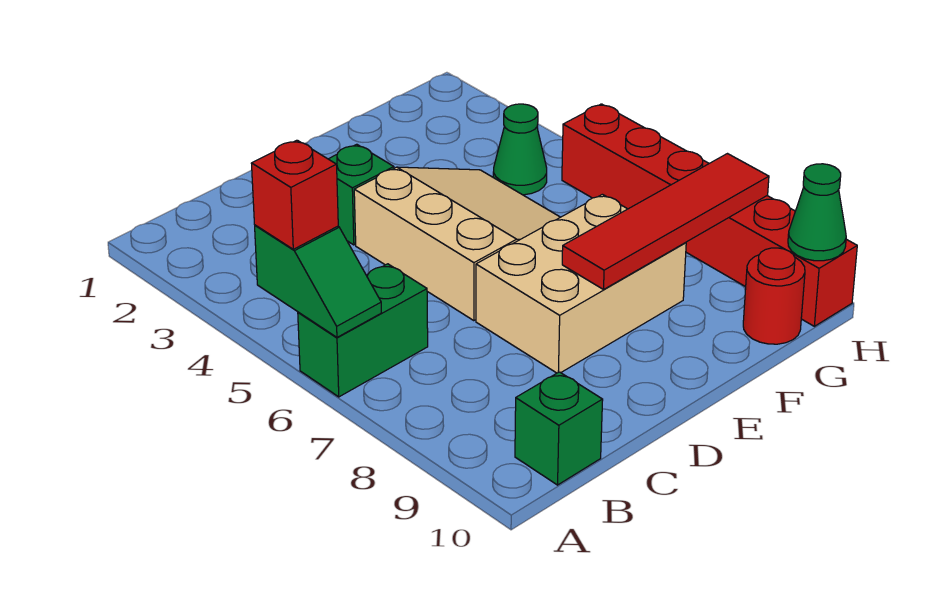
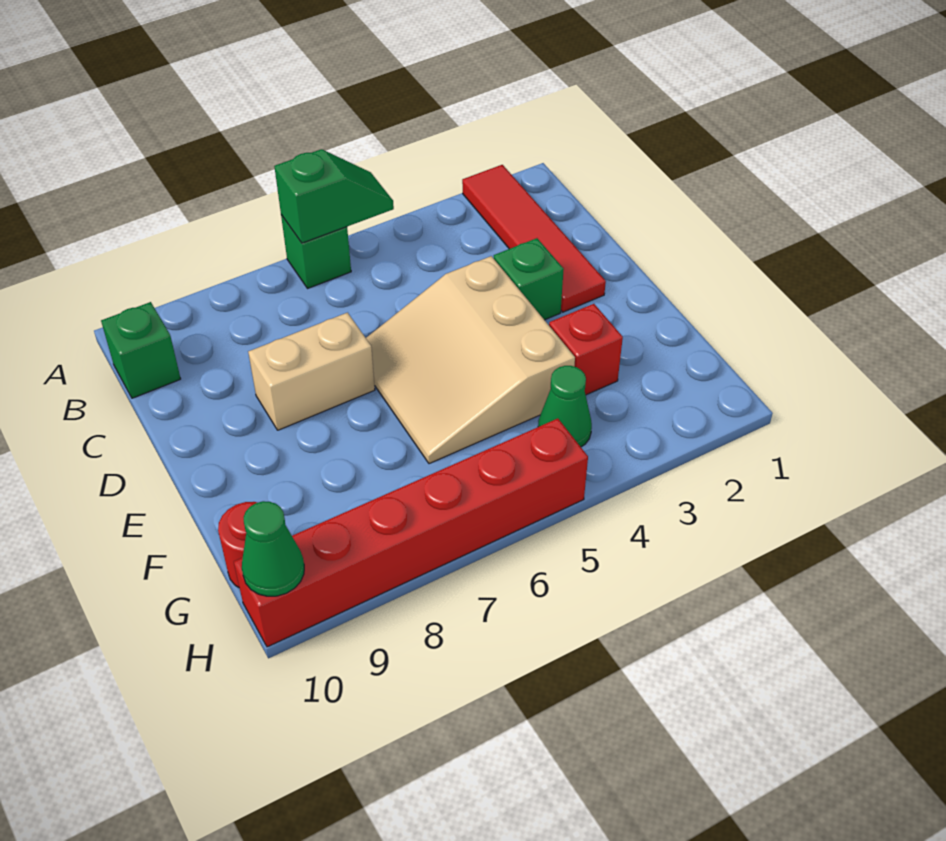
green 1x2 slope [255,225,381,337] -> green 1x2 slope turned to [274,149,394,243]
red 1x1 brick [251,140,338,249] -> red 1x1 brick moved to [549,304,623,395]
green 1x2 brick [298,264,428,397] -> green 1x1 brick [281,215,351,289]
tan 3x3 slope [354,167,560,321] -> tan 3x3 slope turned to [366,256,575,464]
tan 2x3 brick [476,194,686,373] -> tan 1x2 brick [248,313,375,430]
red 1x4 tile [562,154,769,289] -> red 1x4 tile moved to [462,165,606,312]

